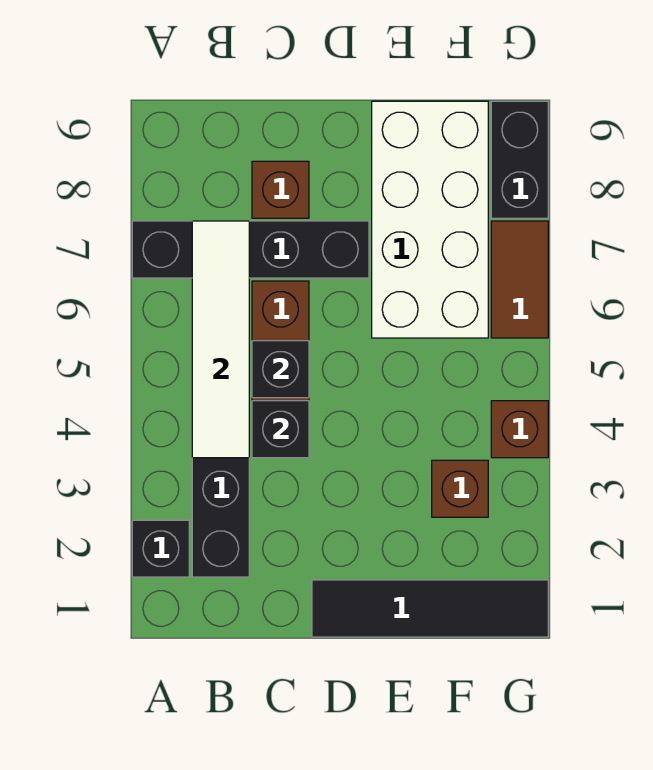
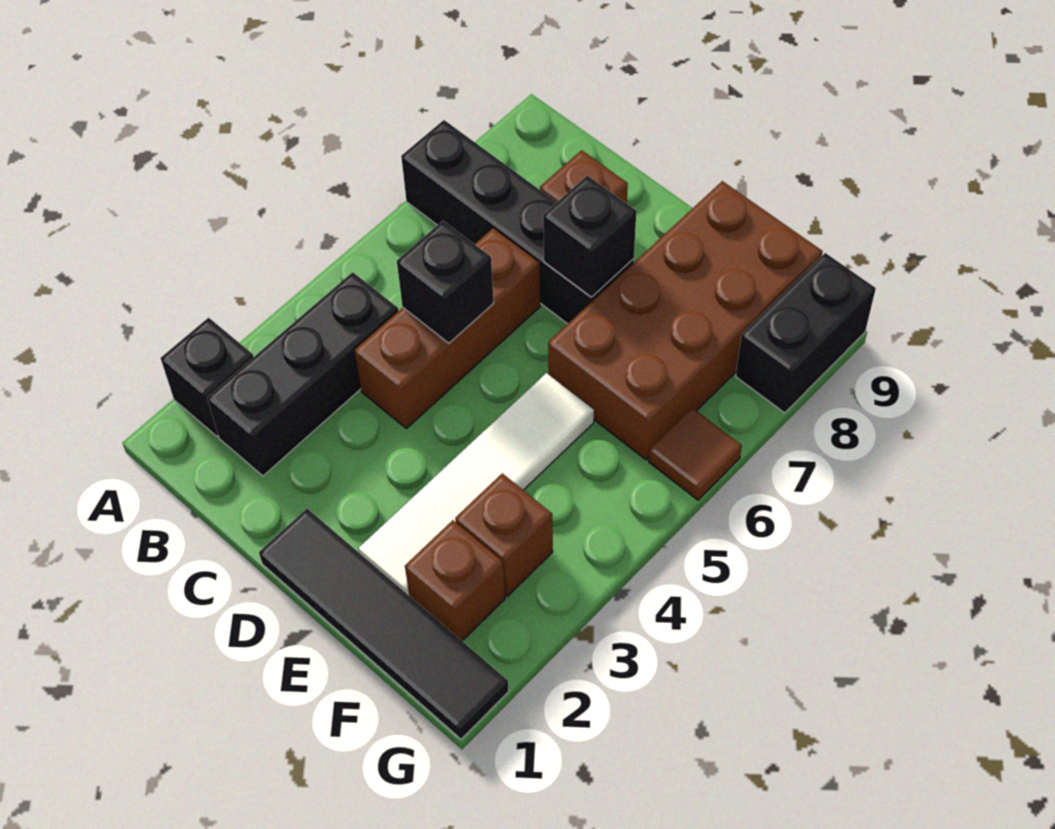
white 1x4 tile [192,221,249,458] -> white 1x4 tile moved to [359,373,594,595]
black 1x1 brick [252,401,309,458] -> black 1x1 brick moved to [543,176,636,297]
white 2x4 brick [372,101,488,338] -> brown 2x4 brick [548,181,823,460]
brown 1x1 brick [491,401,548,458] -> brown 1x1 brick moved to [405,520,505,641]
brown 1x2 tile [491,221,548,338] -> brown 1x1 tile [649,408,742,500]

